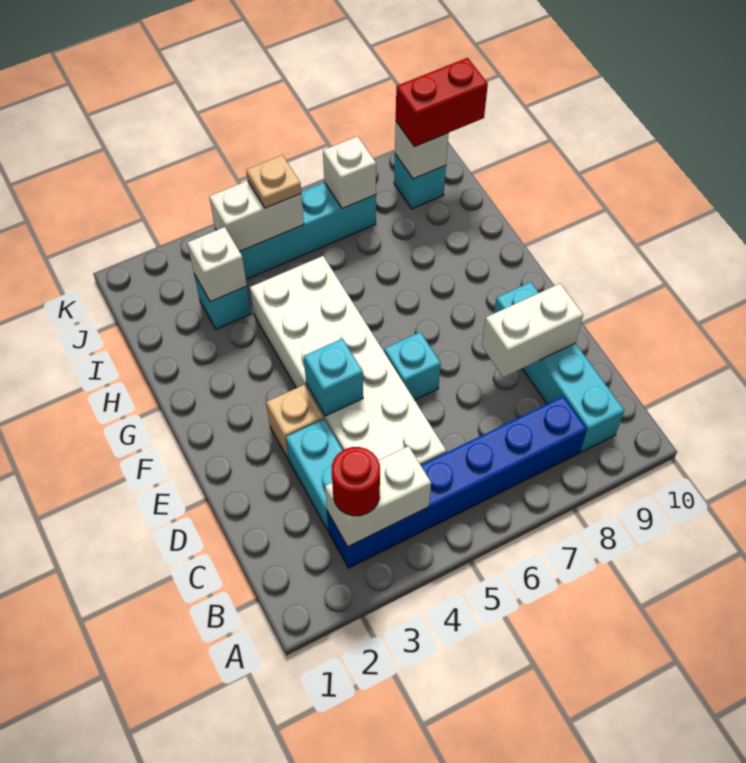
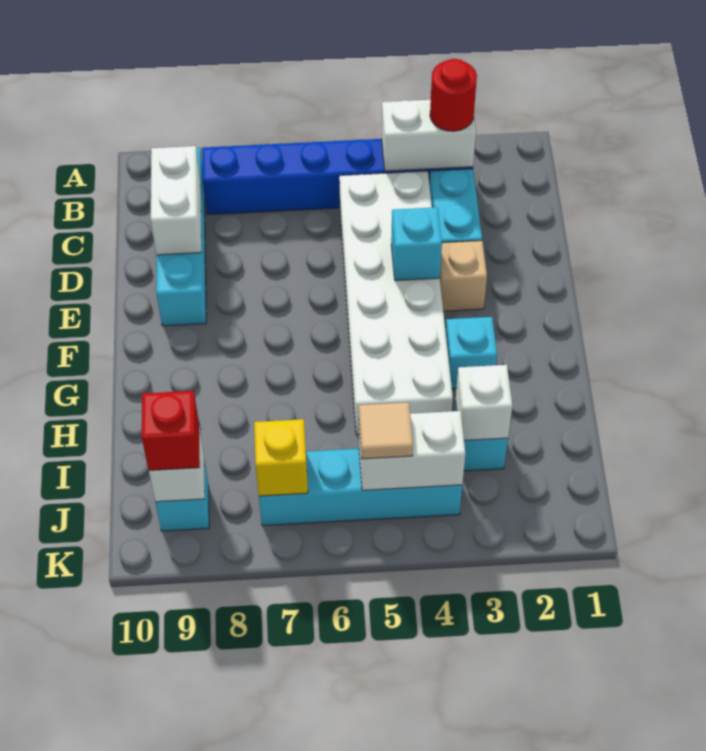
white 1x2 brick [482,284,583,377] -> white 1x2 brick turned to [151,146,201,255]
cyan 1x1 brick [384,332,441,400] -> cyan 1x1 brick moved to [446,317,497,389]
tan 1x1 plate [246,155,301,208] -> tan 1x1 tile [359,402,413,459]
white 1x1 brick [323,136,376,209] -> yellow 1x1 brick [254,419,308,496]
red 1x2 brick [396,58,488,147] -> red 1x1 brick [142,391,200,470]

